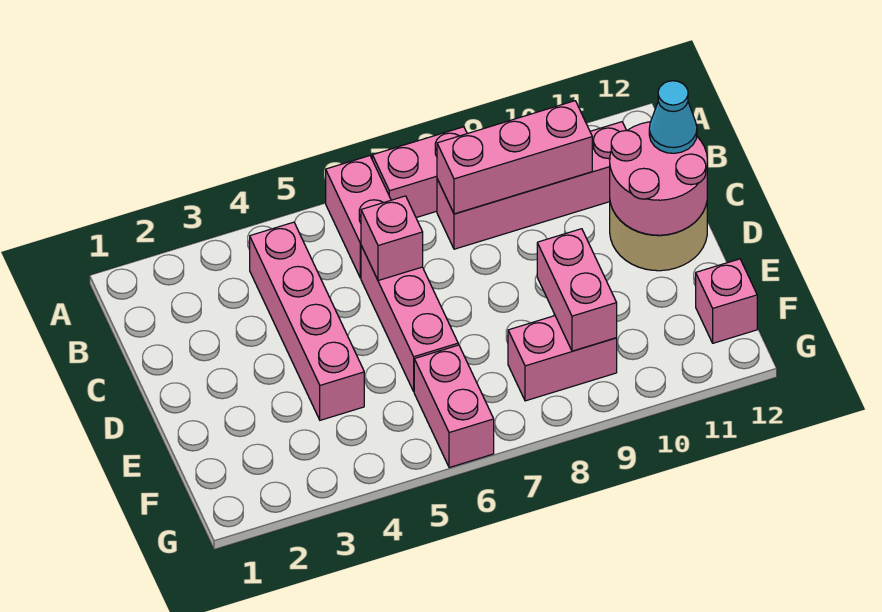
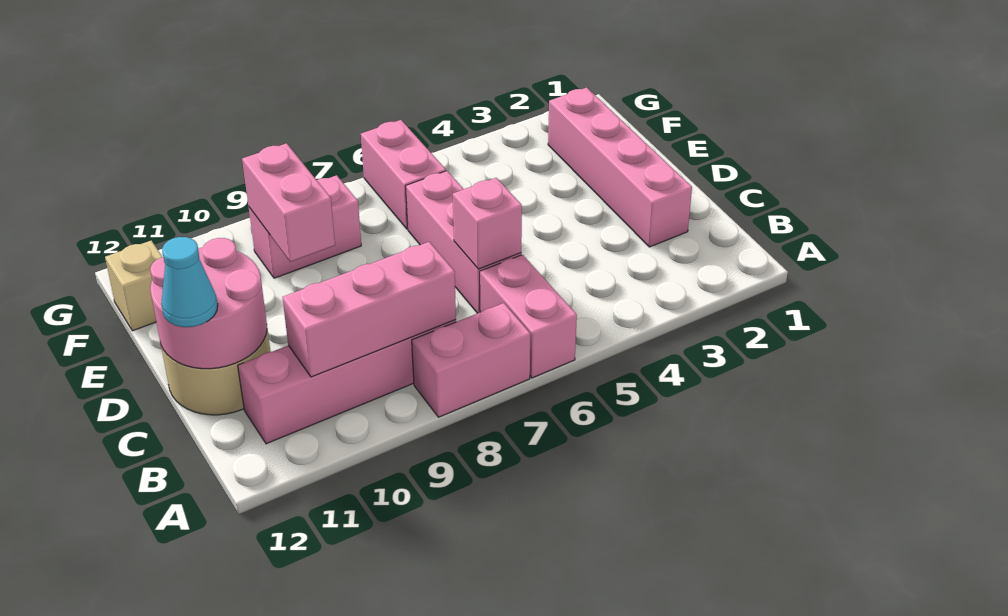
pink 1x4 brick [250,222,364,420] -> pink 1x4 brick moved to [548,87,692,247]
pink 1x1 brick [696,259,757,343] -> tan 1x1 brick [105,241,162,331]

